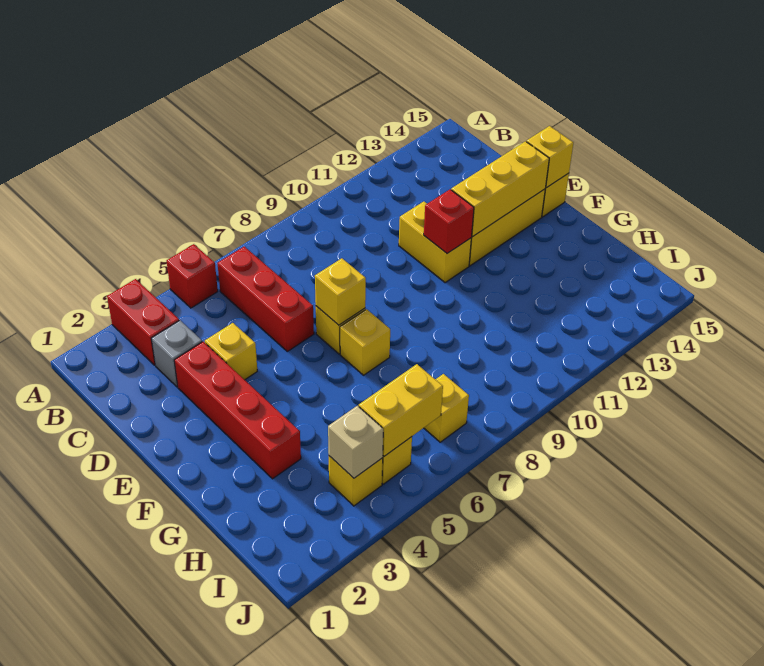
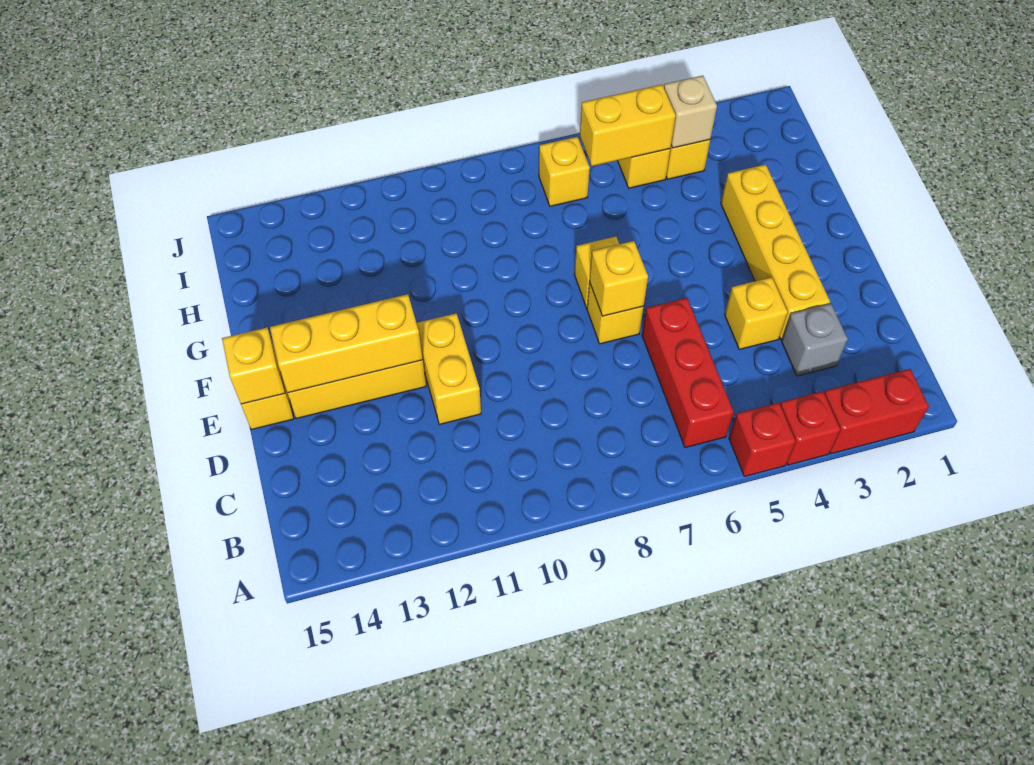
red 1x2 brick [107,279,179,365] -> red 1x2 brick turned to [824,369,929,454]
red 1x4 brick [174,342,301,479] -> yellow 1x4 brick [721,164,830,339]
red 1x1 brick [424,189,474,253] -> red 1x1 brick moved to [780,391,840,465]

